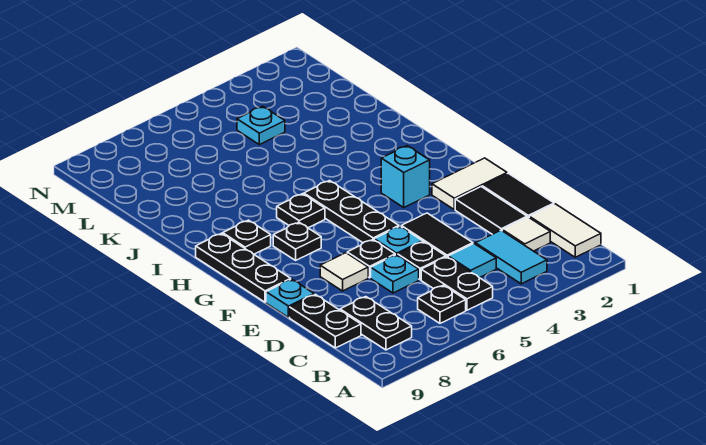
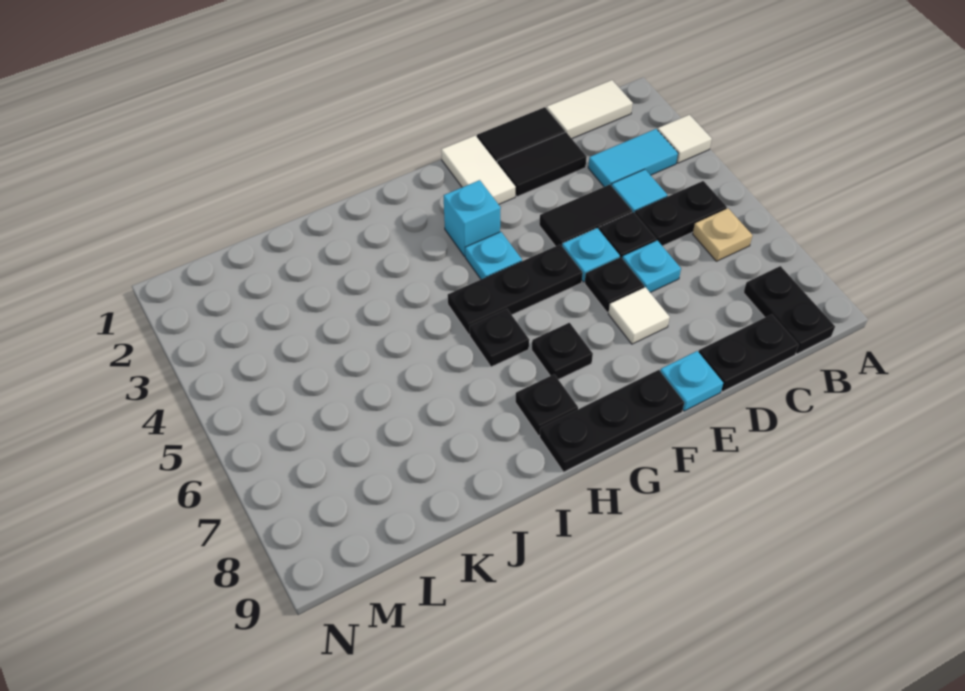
black 1x1 plate [418,285,466,323] -> tan 1x1 plate [693,208,752,261]
black 1x2 plate [340,297,412,350] -> black 1x2 plate turned to [744,266,835,354]
white 1x1 tile [502,217,550,251] -> white 1x1 tile moved to [658,115,712,163]
cyan 1x1 plate [237,106,285,145] -> cyan 1x1 plate moved to [465,232,522,279]

